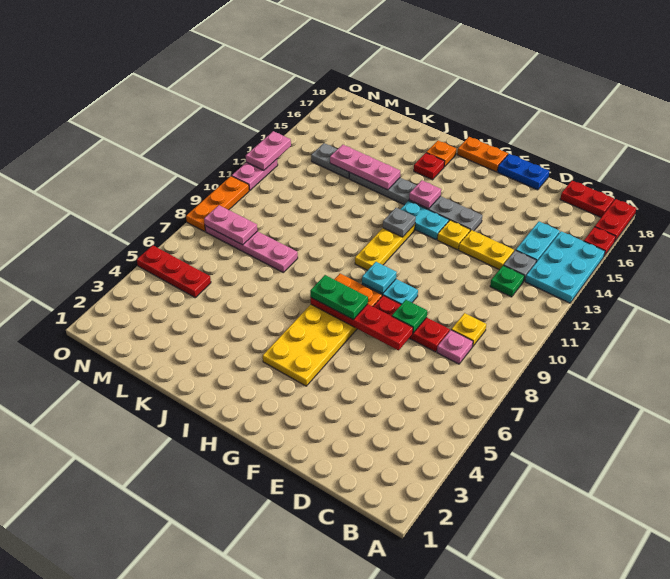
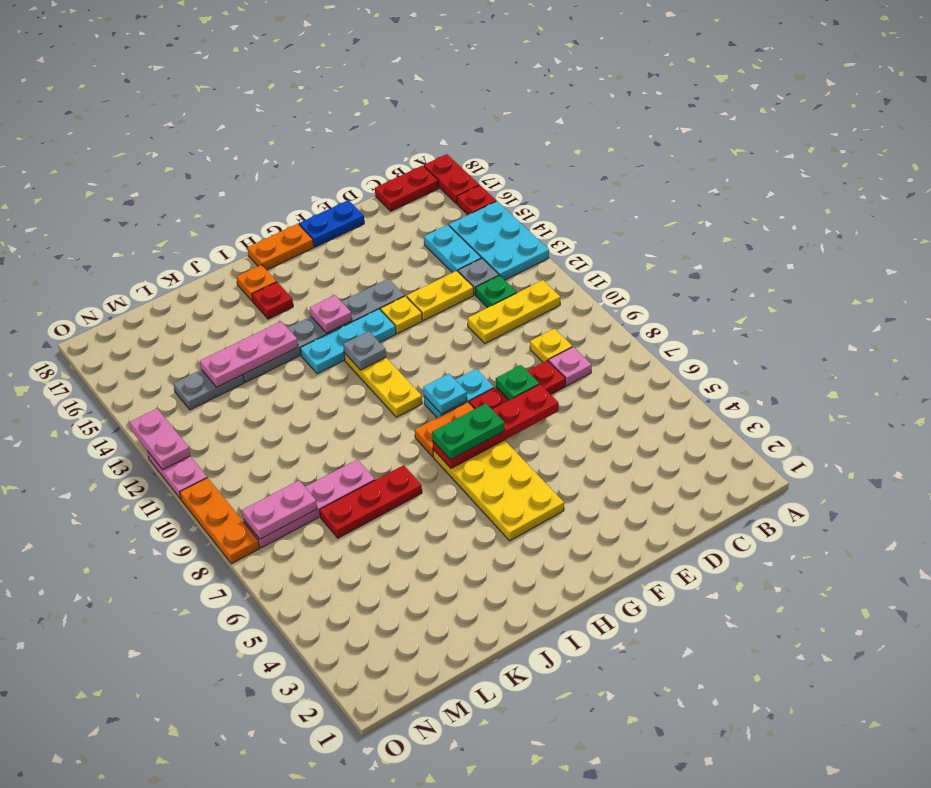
none -> yellow 1x3 plate [468,280,560,343]
cyan 1x2 plate [400,201,449,239] -> cyan 1x3 plate [300,309,396,374]
red 1x3 plate [137,245,211,298] -> red 1x3 plate moved to [320,465,422,538]

